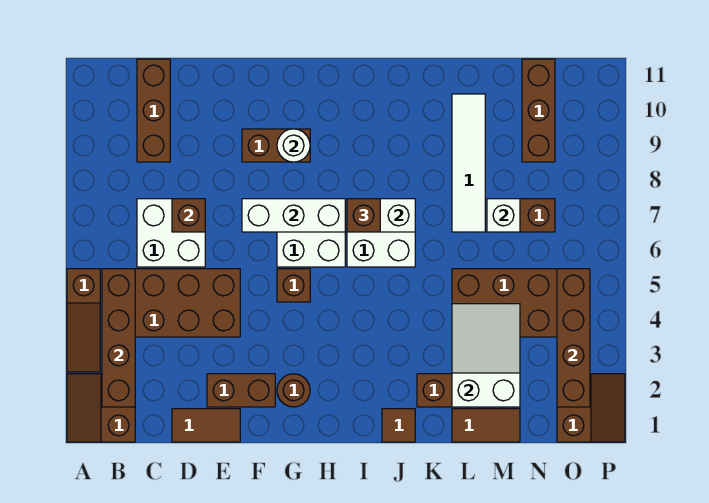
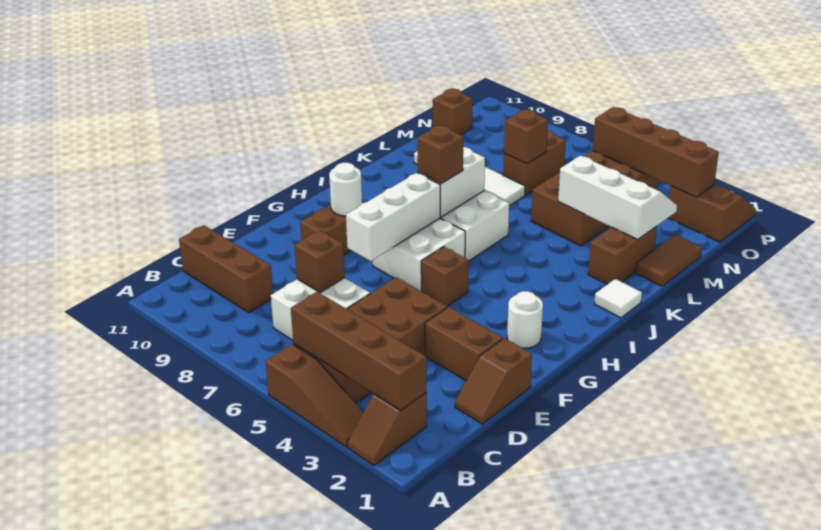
brown 2x2 slope [67,374,135,442] -> brown 1x2 slope [347,393,427,466]
brown 1x2 tile [172,409,240,442] -> brown 1x2 slope [455,338,532,424]
brown 1x2 brick [207,374,275,407] -> brown 1x2 brick turned to [425,307,503,381]
brown 1x1 round brick [277,374,310,407] -> white 1x1 round brick [507,291,543,348]
brown 1x1 tile [382,409,415,442] -> white 1x1 tile [594,279,642,318]
white 2x3 slope [452,304,520,407] -> white 2x3 slope turned to [558,156,677,239]
white 1x1 brick [487,199,520,232] -> brown 1x1 brick [504,109,548,164]
brown 1x3 brick [522,59,555,162] -> brown 1x1 brick [433,89,473,135]

